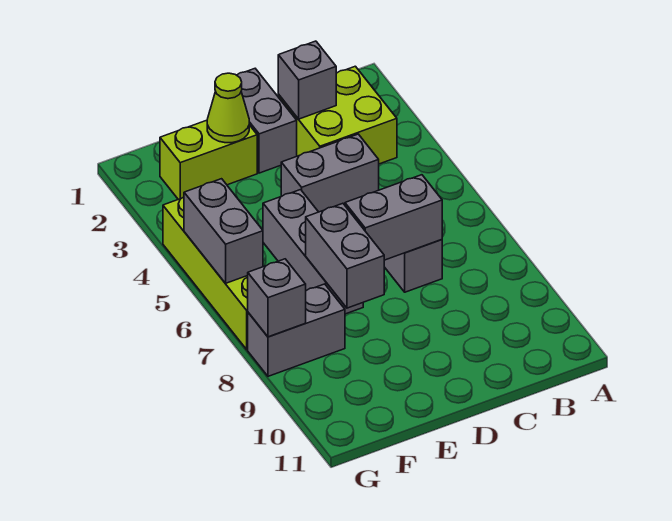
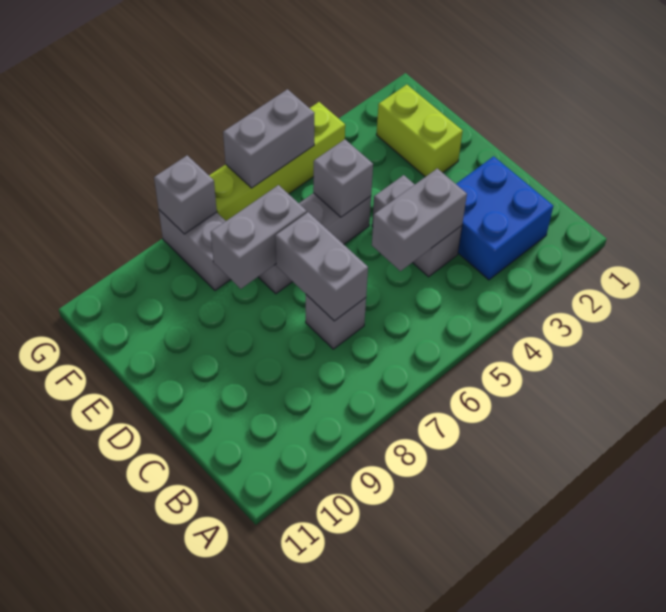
lime 2x2 brick [278,66,397,164] -> blue 2x2 brick [456,156,553,280]
grey 1x1 brick [278,41,336,119] -> grey 1x1 brick moved to [313,139,373,217]
grey 1x2 brick [237,69,297,173] -> grey 1x2 brick moved to [372,168,467,271]
lime 1x1 cone [207,73,249,143] -> none

